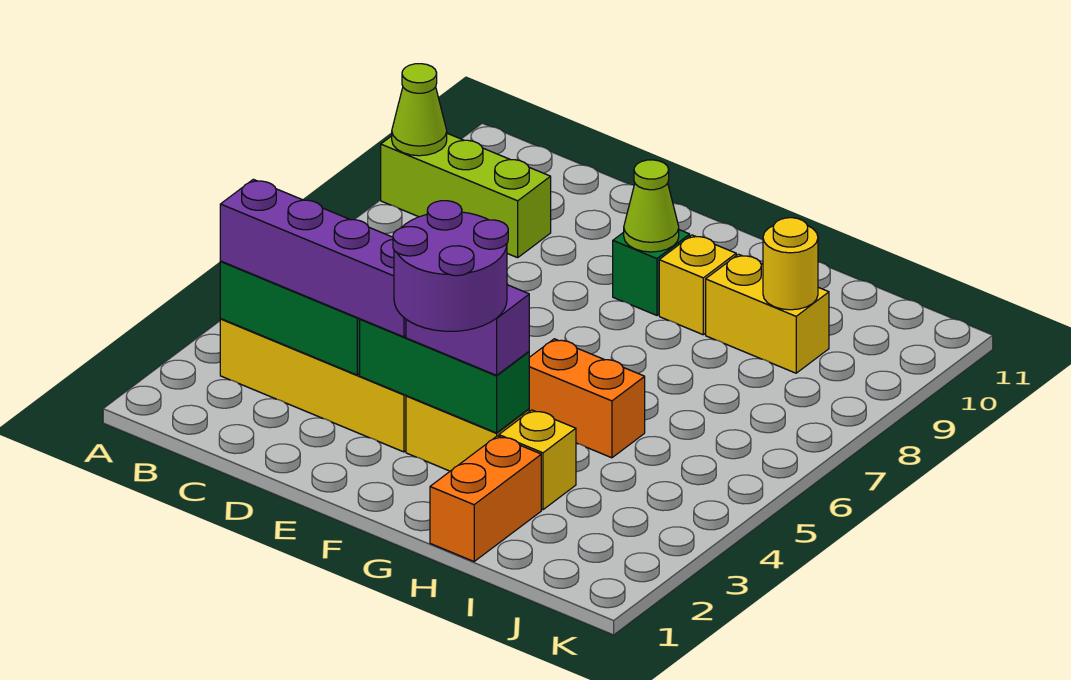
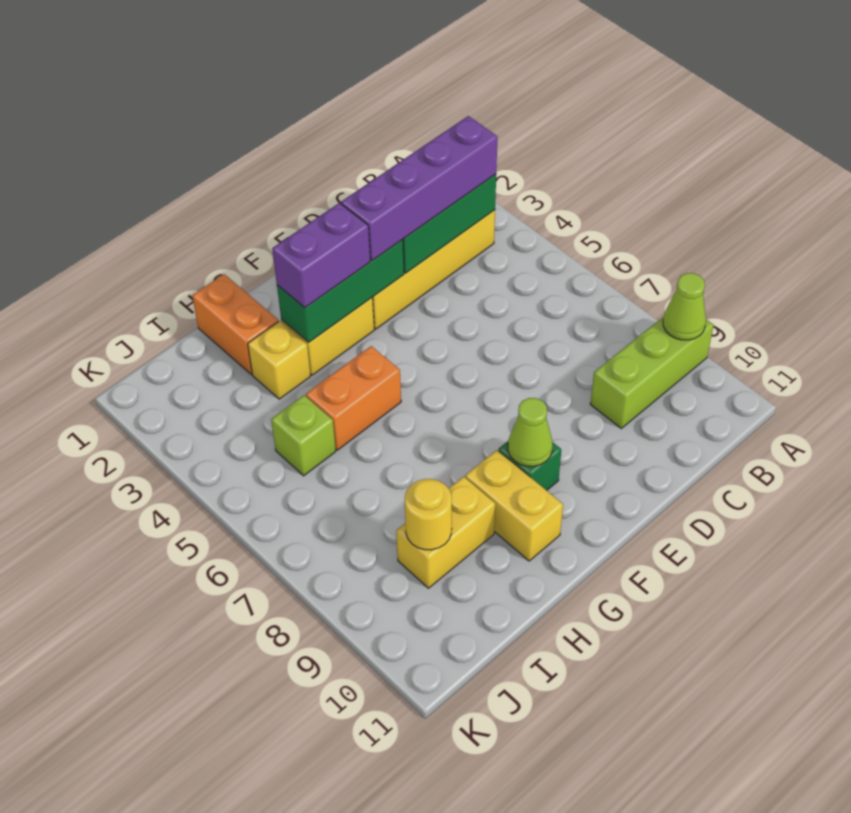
purple 2x2 round brick [393,201,508,331] -> none
yellow 1x1 brick [659,235,736,335] -> yellow 1x2 brick [465,450,563,561]
none -> lime 1x1 brick [271,395,336,476]

